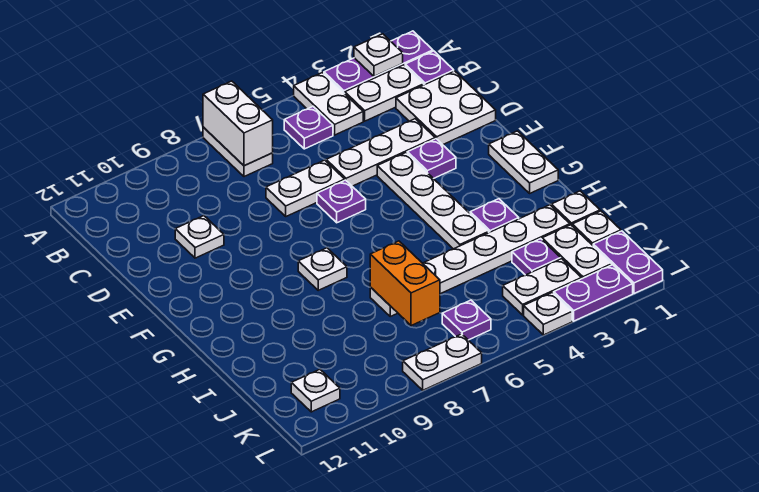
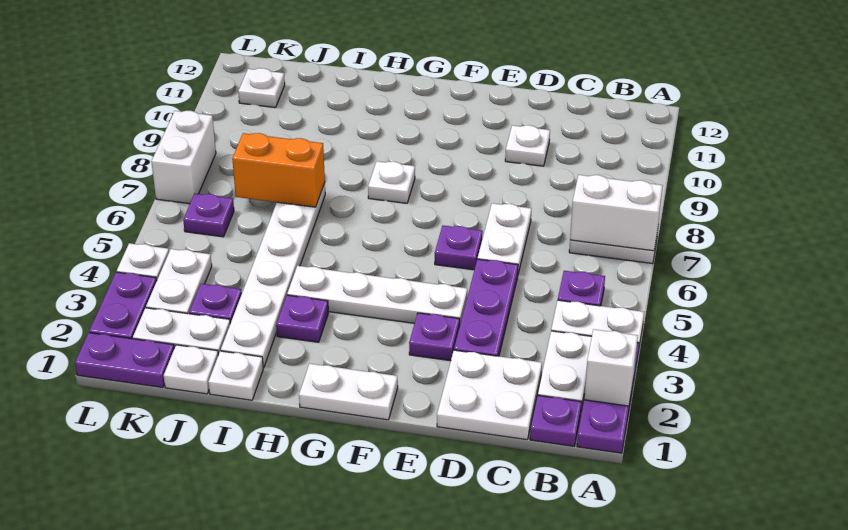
white 1x1 plate [354,34,403,77] -> white 1x1 brick [584,329,638,406]
white 1x3 plate [326,119,435,186] -> purple 1x3 plate [454,259,518,356]
white 1x2 plate [403,334,482,390] -> white 1x2 brick [151,111,216,204]

